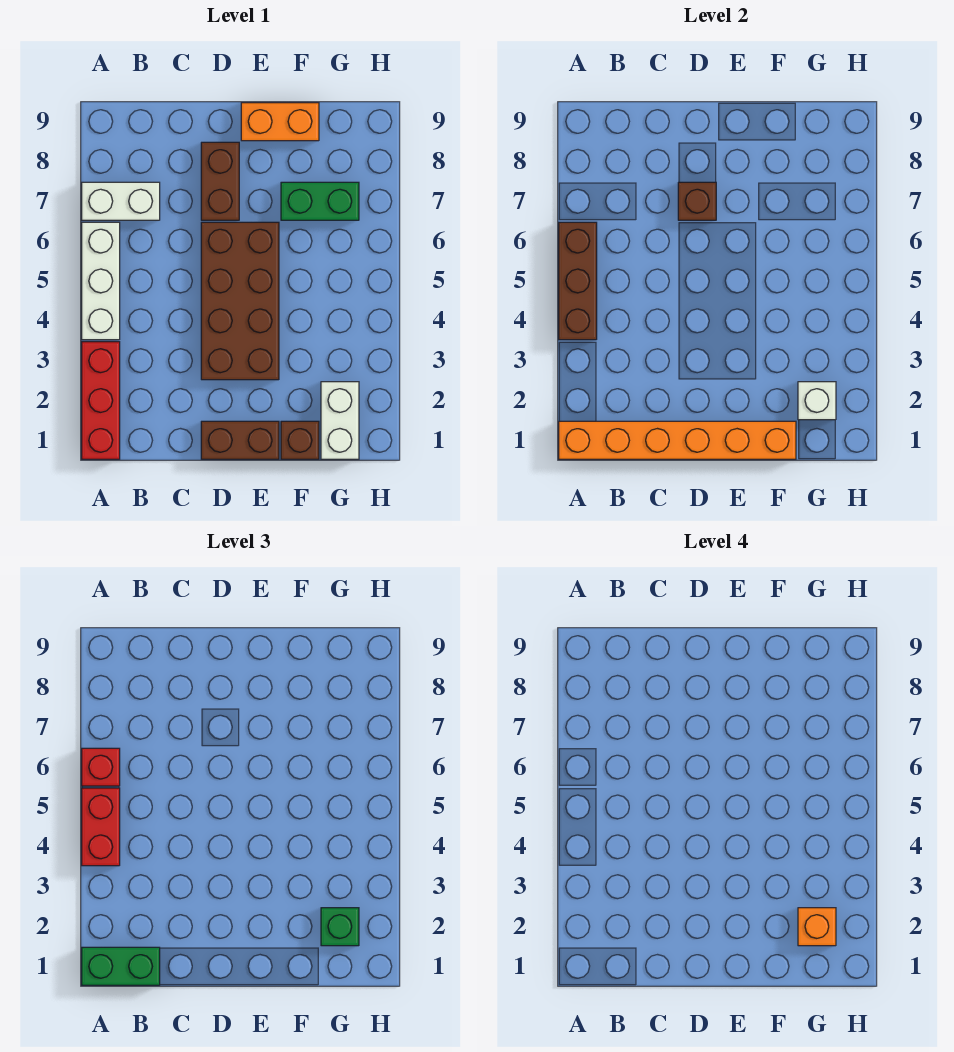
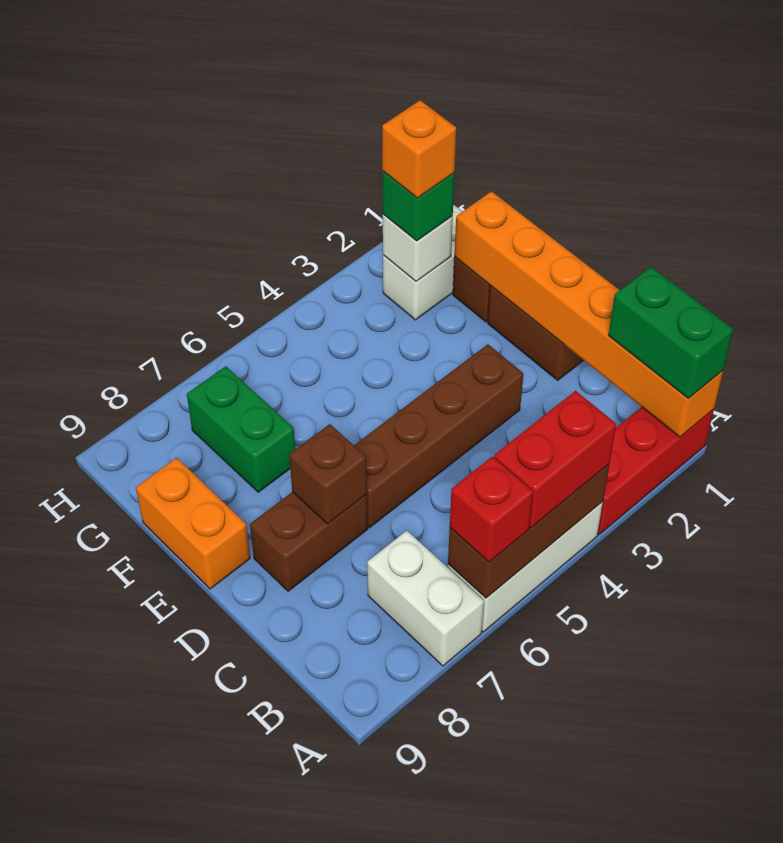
brown 2x4 brick [201,222,279,380] -> brown 1x4 brick [354,344,523,528]

